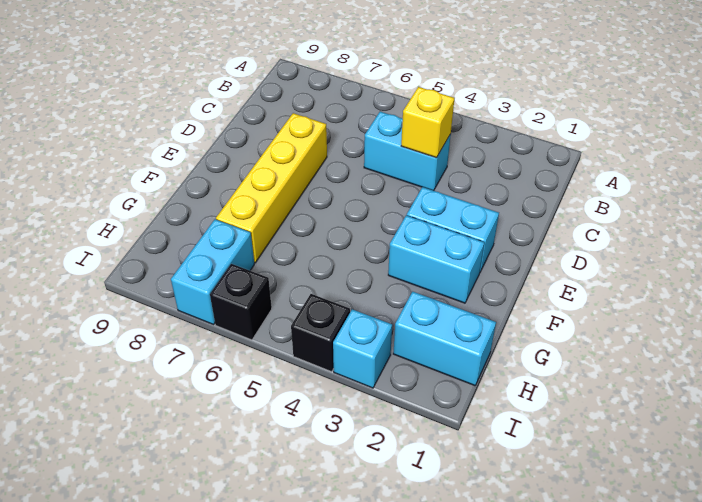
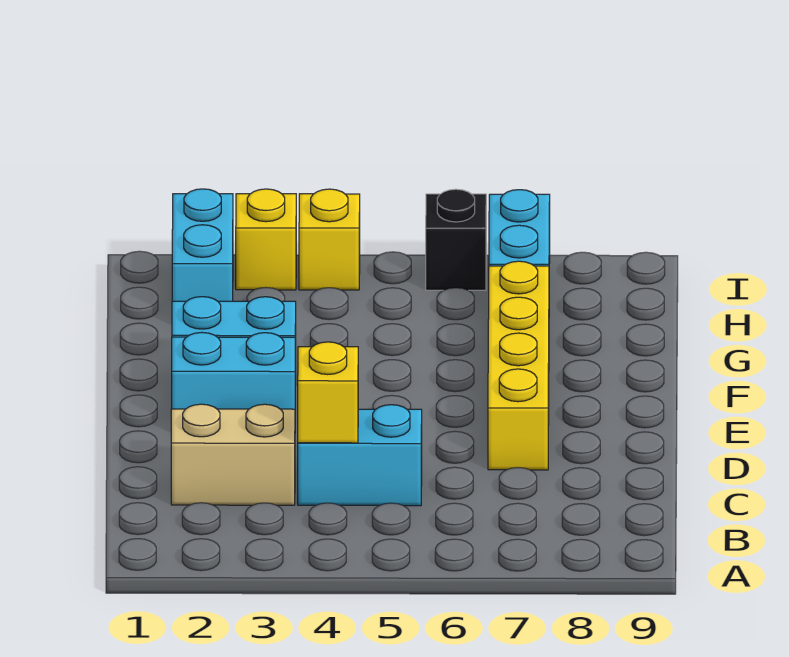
none -> tan 1x2 brick [171,404,295,505]
cyan 1x2 brick [393,292,496,386] -> cyan 1x2 brick turned to [172,189,233,301]
cyan 1x1 brick [333,309,392,388] -> yellow 1x1 brick [236,189,296,290]
black 1x1 brick [291,294,350,372] -> yellow 1x1 brick [299,189,360,290]

